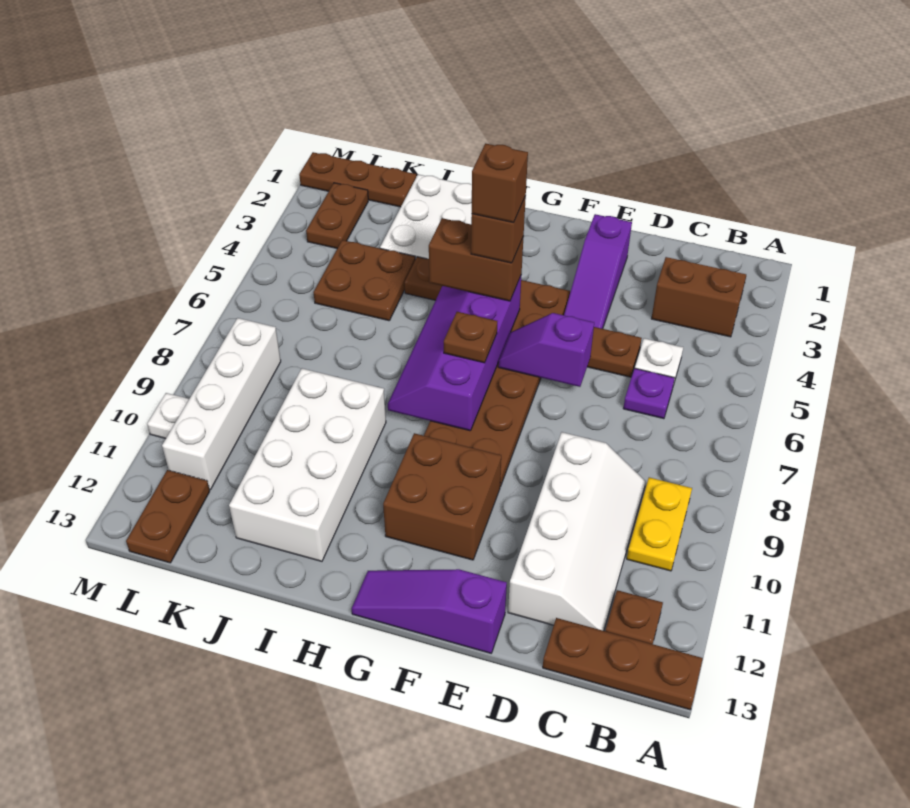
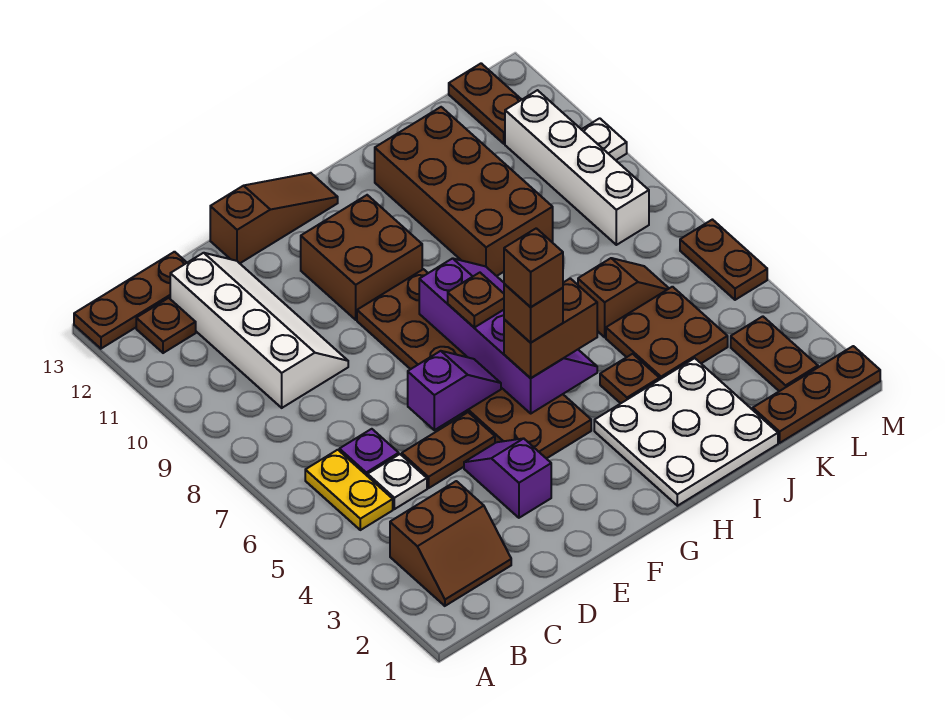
yellow 1x2 plate [627,477,692,571] -> yellow 1x2 plate moved to [305,450,393,530]
white 2x4 slope [508,432,646,631] -> white 2x4 slope turned to [170,253,348,408]
purple 1x3 slope [564,214,632,329] -> purple 1x2 slope [464,438,551,518]
purple 1x3 slope [352,569,507,653] -> brown 1x3 slope [210,173,338,263]
white 2x4 brick [229,368,386,561] -> brown 2x4 brick [375,107,553,276]
none -> brown 1x2 slope [578,258,669,337]
none -> brown 1x2 plate [680,220,767,300]

